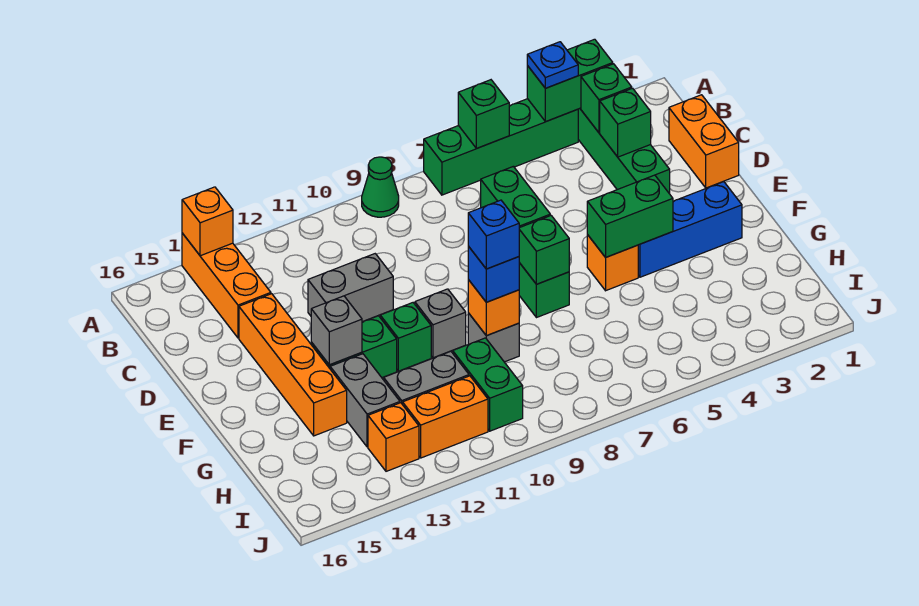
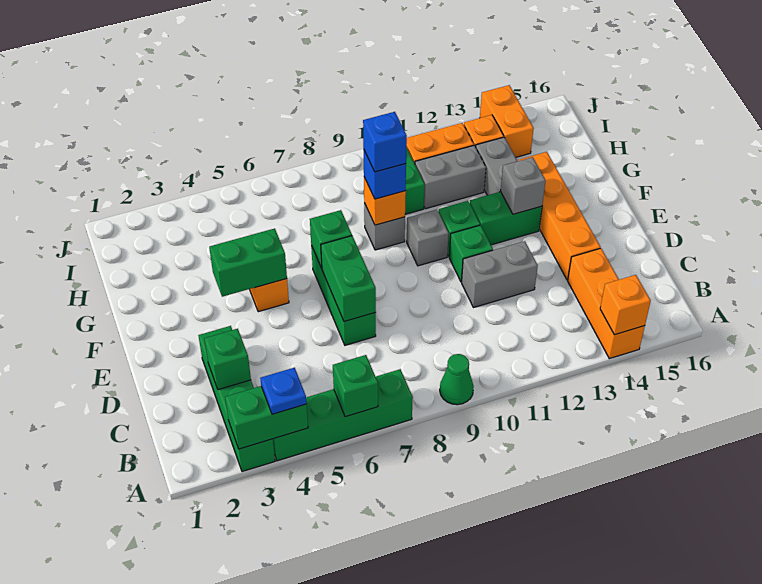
green 1x1 brick [581,64,632,133] -> green 1x1 brick moved to [449,225,493,282]
orange 1x2 brick [669,95,739,188] -> orange 1x2 brick moved to [480,85,534,157]
blue 1x3 brick [638,182,742,277] -> none

